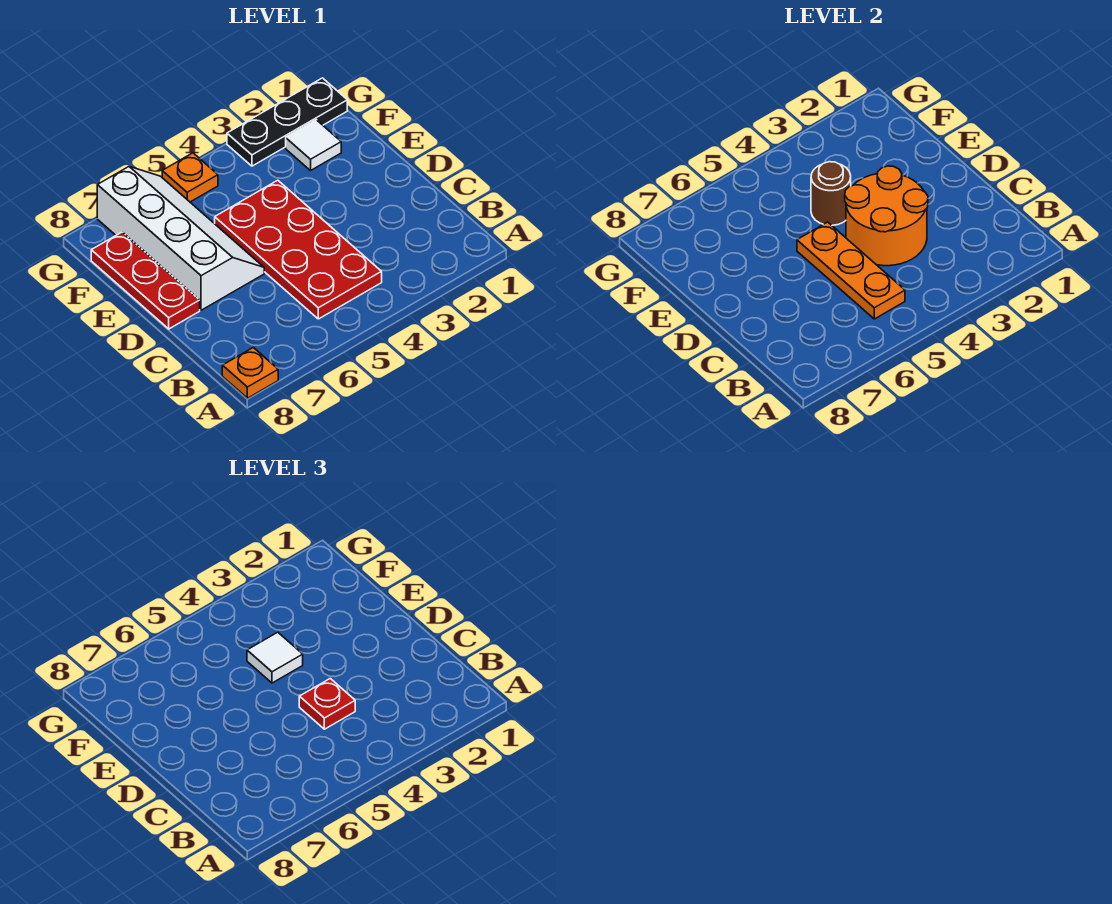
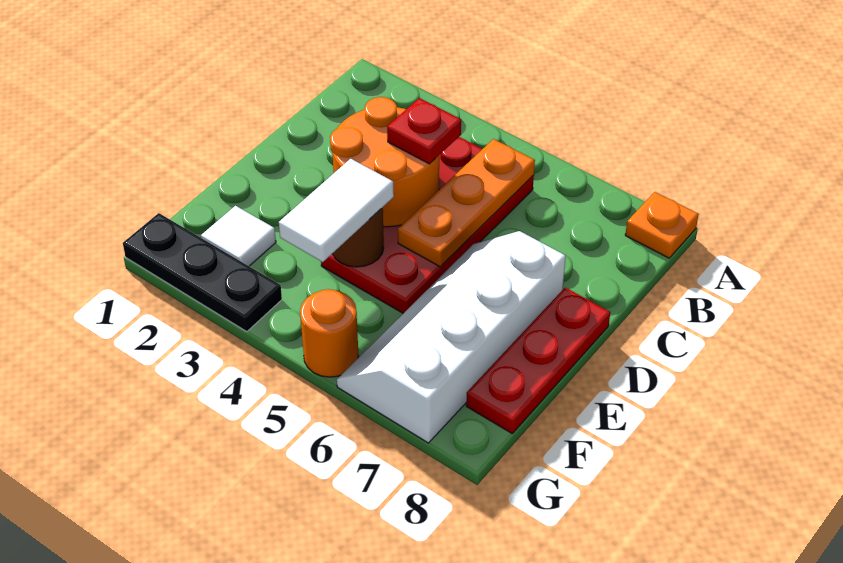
white 1x1 tile [247,632,303,683] -> white 1x2 tile [279,159,394,262]
orange 1x1 plate [162,153,218,202] -> orange 1x1 round brick [300,289,358,377]

